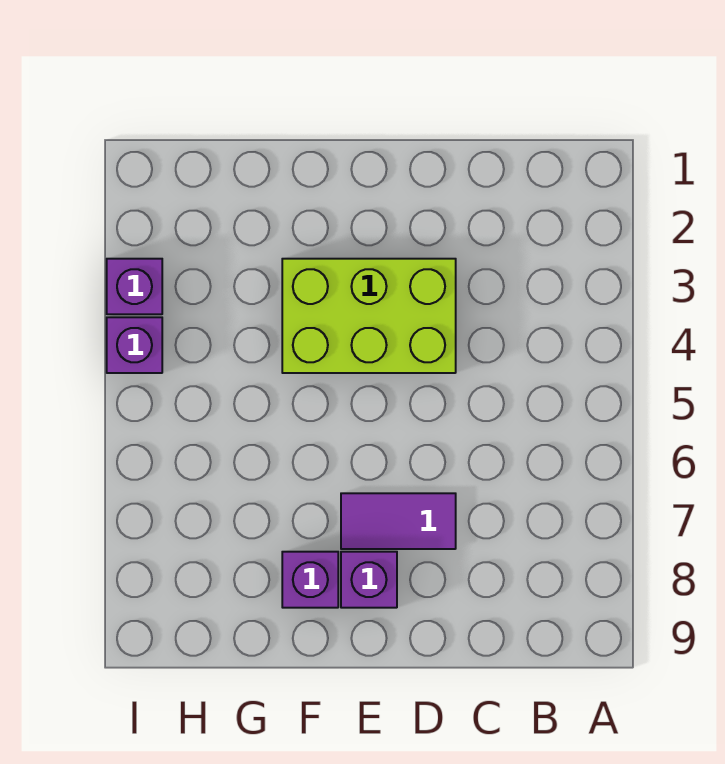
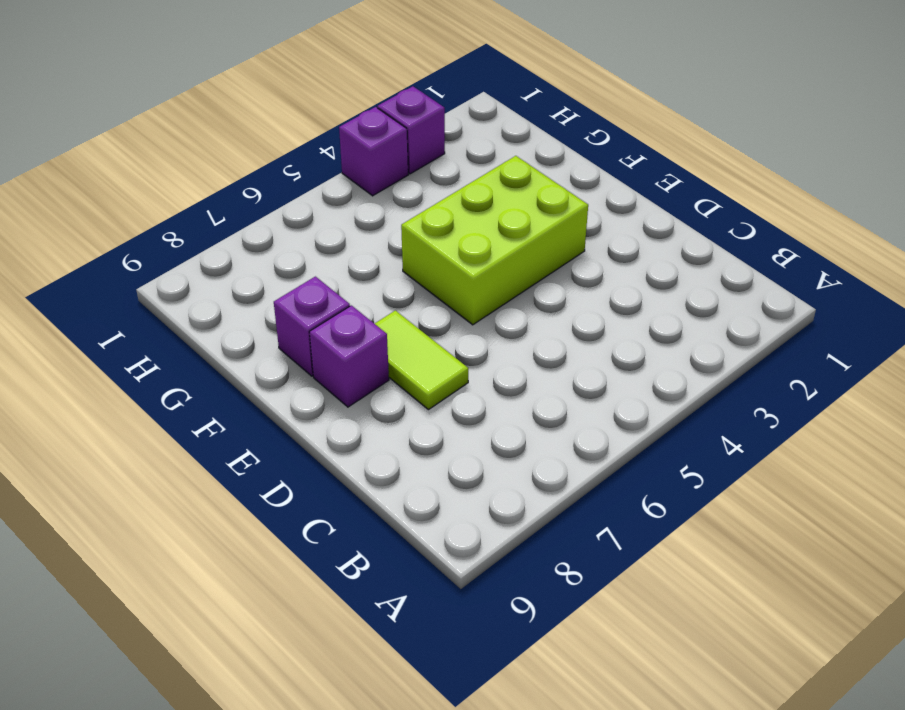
lime 2x3 brick [282,259,456,373] -> lime 2x3 brick turned to [401,156,588,325]
purple 1x2 tile [341,493,456,549] -> lime 1x2 tile [375,311,468,410]

